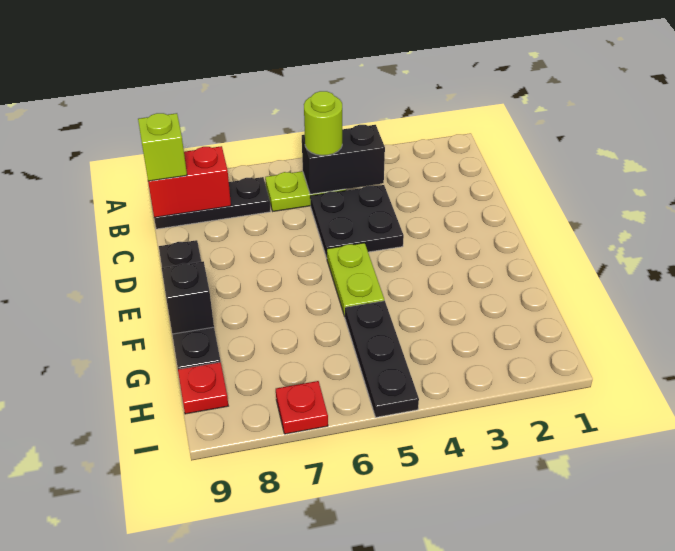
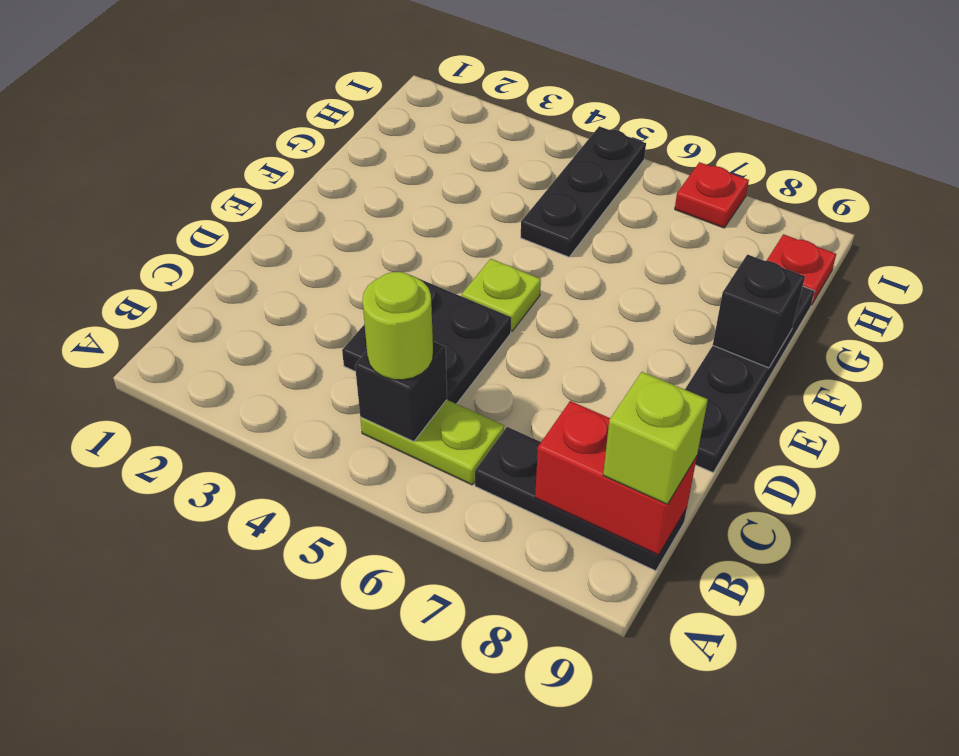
black 1x2 brick [302,125,385,194] -> black 1x1 brick [355,342,447,442]
lime 1x2 plate [327,243,384,316] -> lime 1x1 plate [462,259,541,331]

